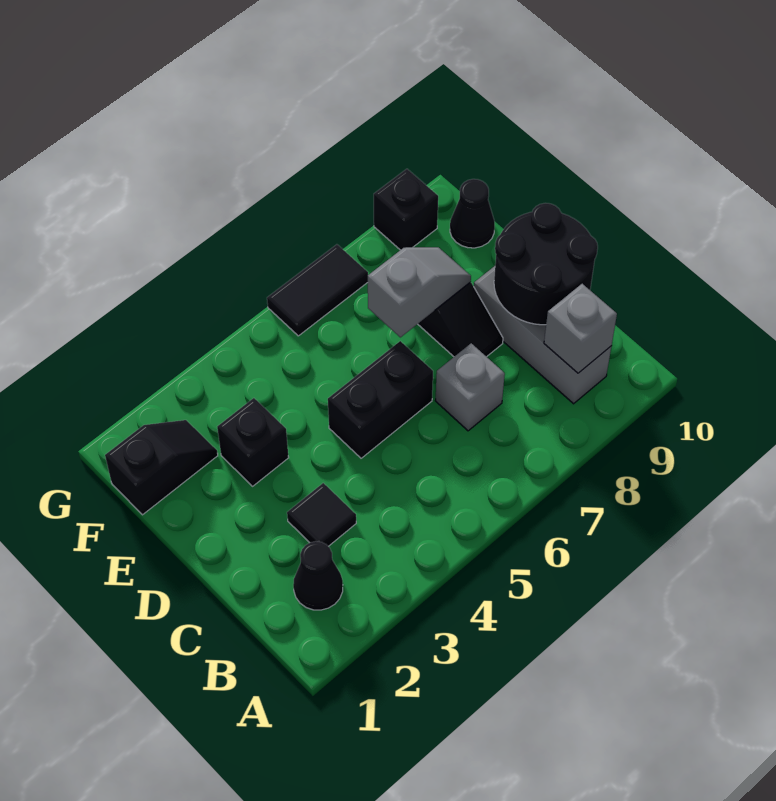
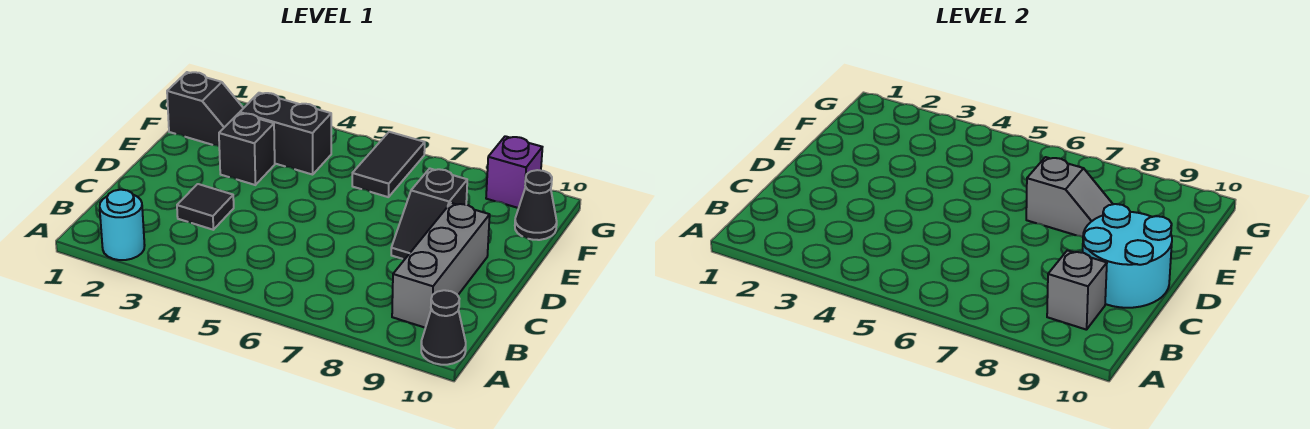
none -> cyan 1x1 round brick [100,190,145,260]
black 1x1 cone [293,541,343,610] -> black 1x1 cone moved to [421,290,466,365]
grey 1x1 brick [435,343,505,431] -> none
black 2x2 round brick [494,203,598,325] -> cyan 2x2 round brick [1083,204,1172,308]
black 1x2 brick [328,341,433,458] -> black 1x2 brick moved to [240,93,331,175]
black 1x2 tile [267,244,368,336] -> black 1x2 tile turned to [352,132,425,197]
black 1x1 brick [374,169,438,250] -> purple 1x1 brick [486,136,542,208]

